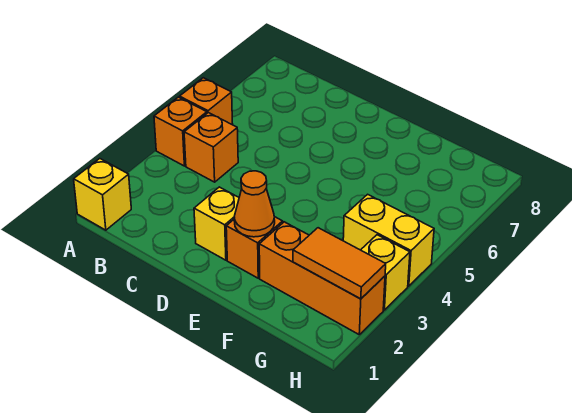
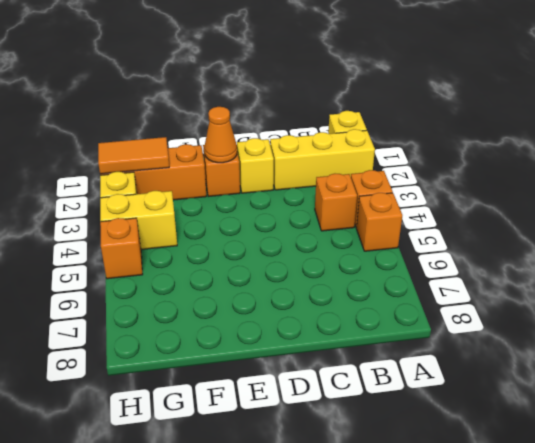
none -> yellow 1x3 brick [270,129,375,190]
none -> orange 1x1 brick [100,218,143,279]

